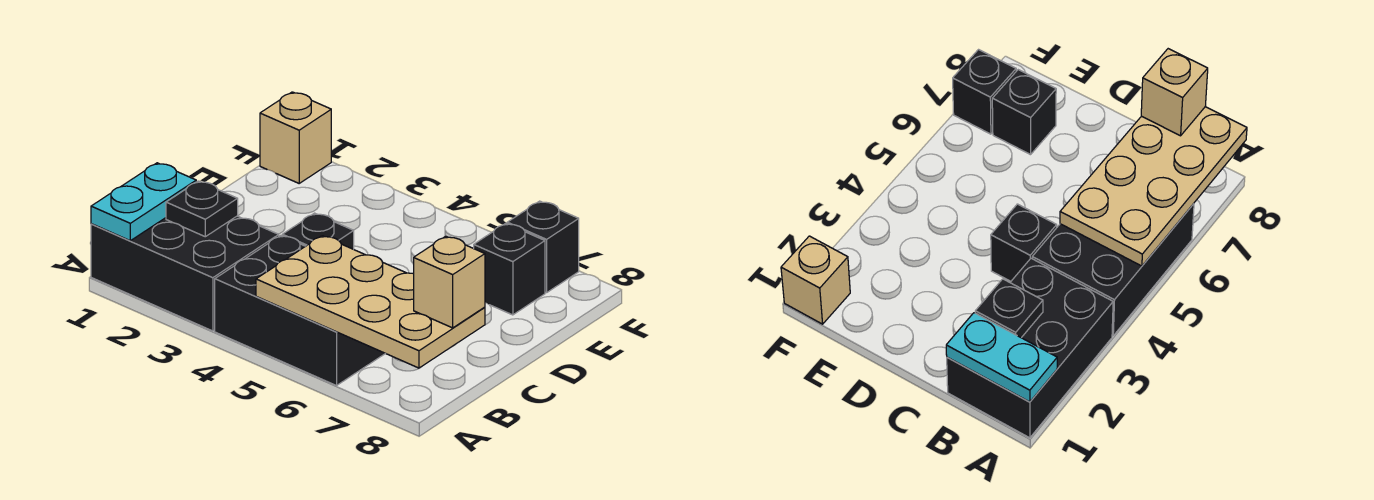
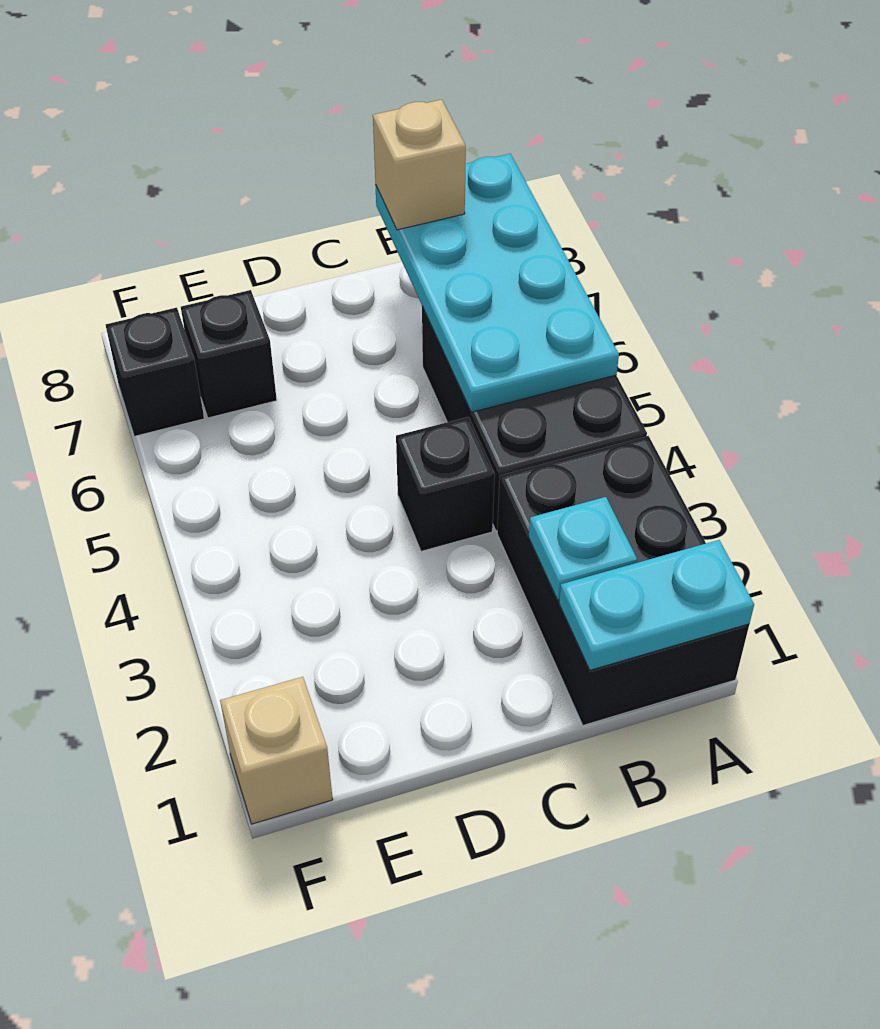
tan 2x4 plate [256,236,485,368] -> cyan 2x4 plate [375,154,619,412]
black 1x1 plate [166,181,238,237] -> cyan 1x1 plate [529,497,637,600]

